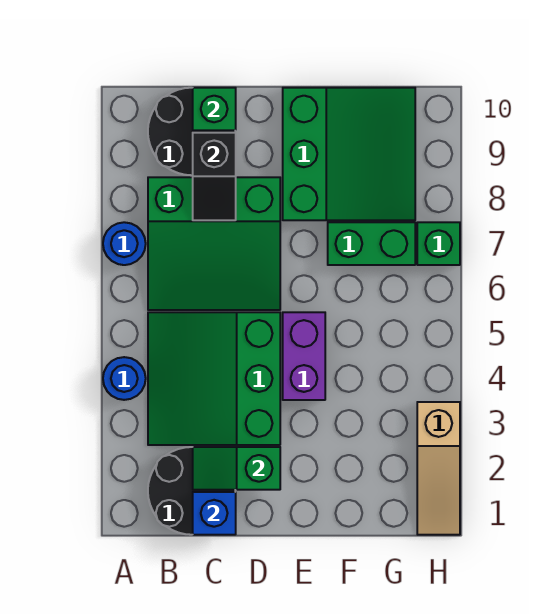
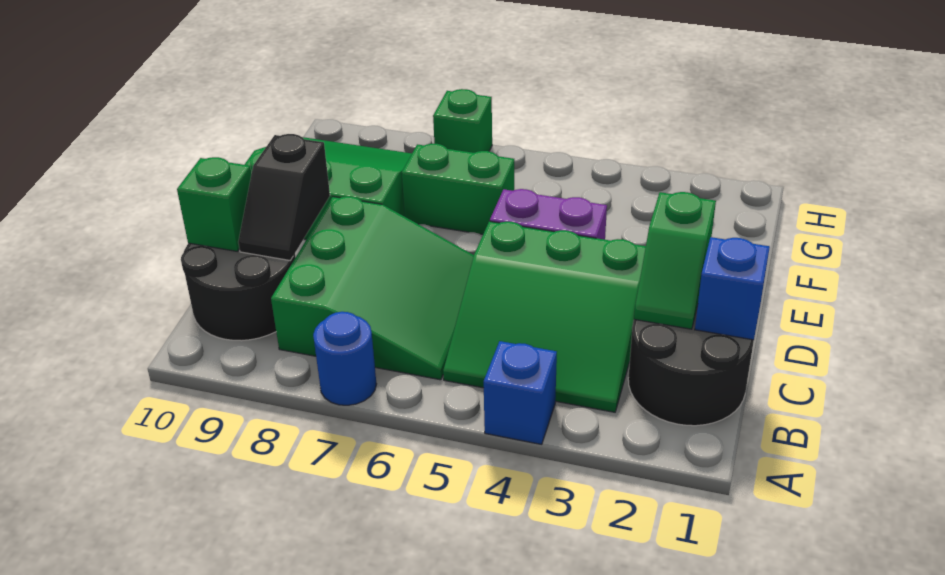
blue 1x1 round brick [103,357,146,400] -> blue 1x1 brick [484,341,557,444]
black 1x2 slope [193,133,236,220] -> black 1x2 slope turned to [238,134,330,260]
green 1x2 brick [328,222,415,265] -> green 1x2 brick turned to [402,144,514,234]
tan 1x3 slope [417,402,460,535] -> none

